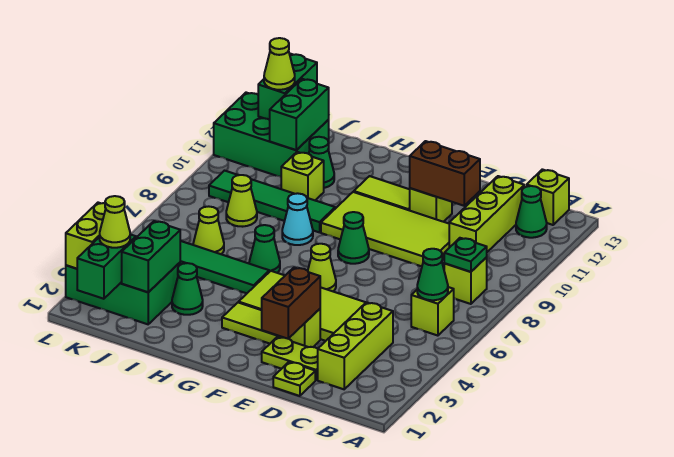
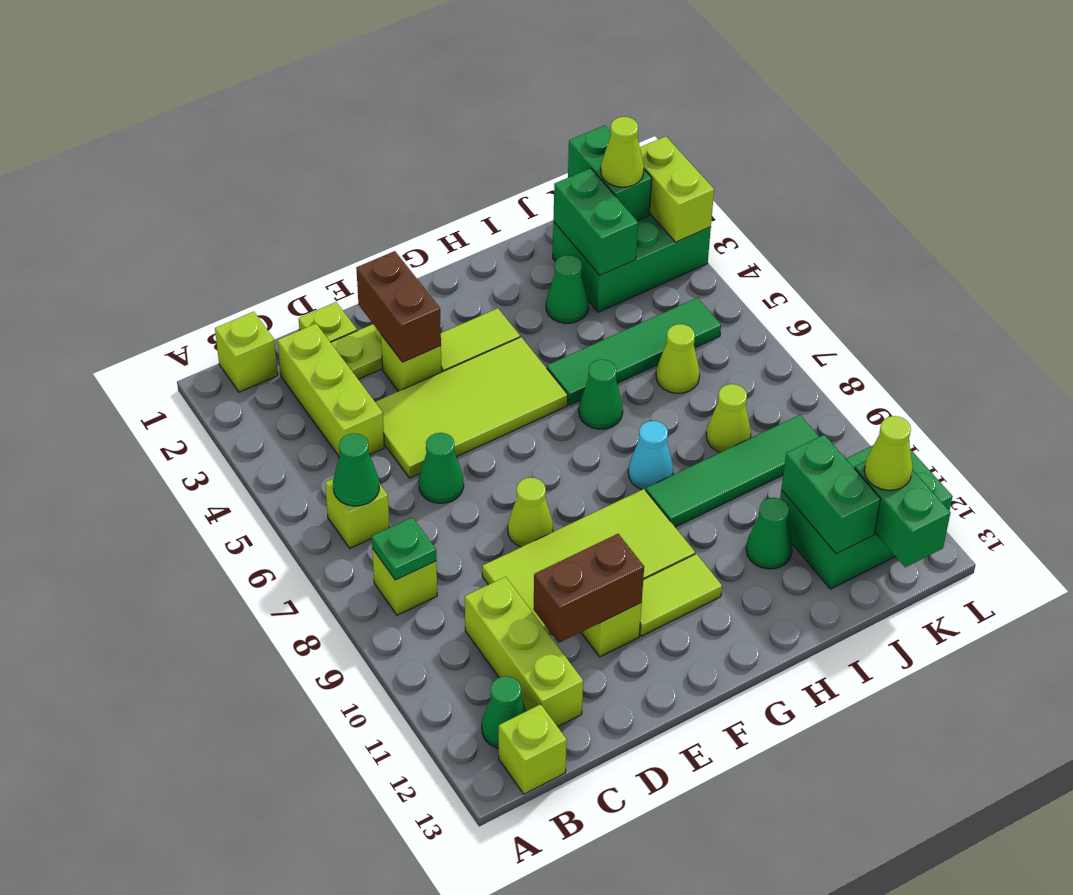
lime 1x1 cone [308,244,336,291] -> lime 1x1 cone moved to [508,478,553,547]
green 1x1 cone [338,212,369,264] -> green 1x1 cone moved to [419,433,464,503]
lime 1x1 brick [281,152,324,200] -> lime 1x1 brick moved to [215,312,278,392]

